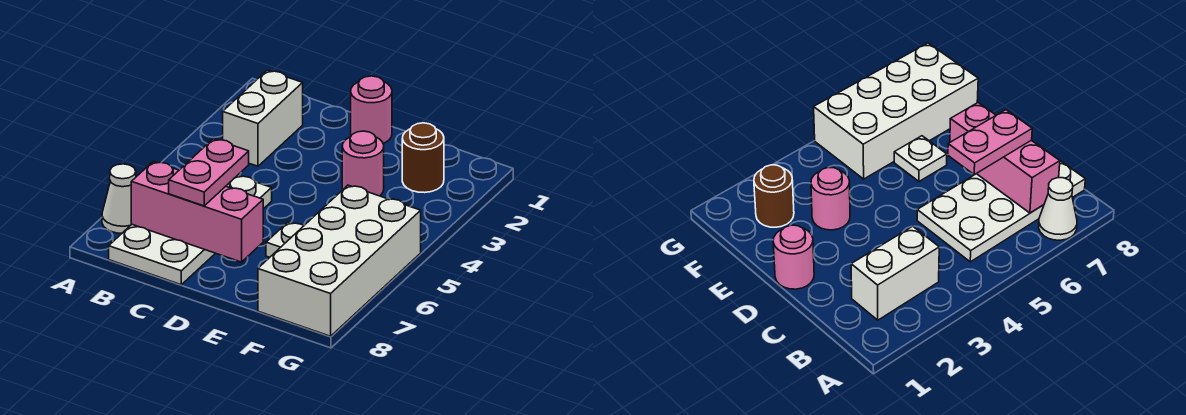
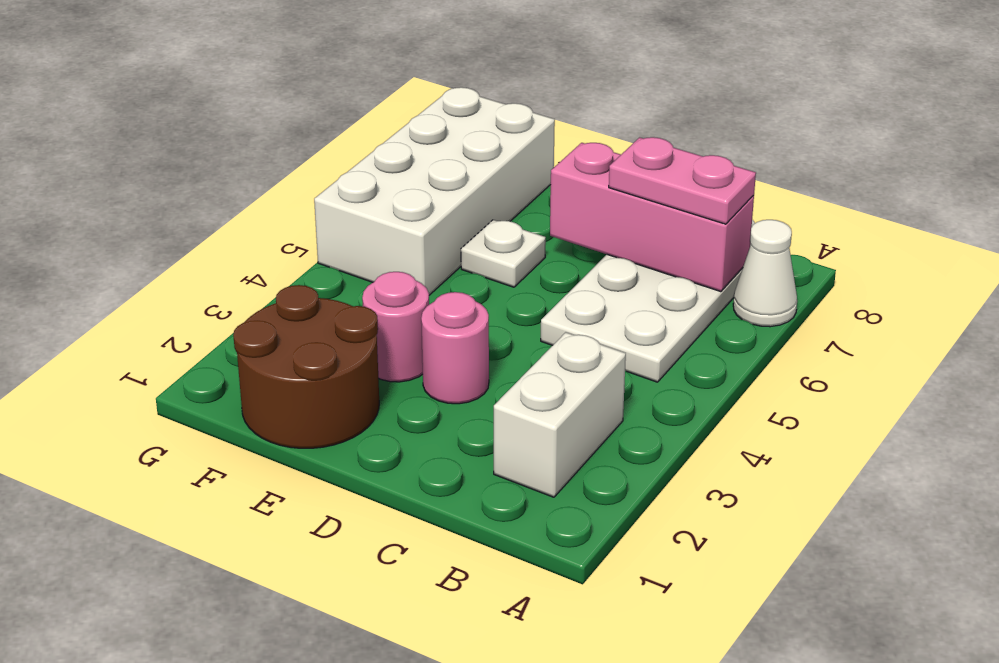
pink 1x2 plate [169,139,249,206] -> pink 1x2 plate turned to [609,137,756,224]
pink 1x1 round brick [351,76,392,143] -> pink 1x1 round brick moved to [421,292,489,404]
brown 1x1 round brick [402,123,444,193] -> brown 2x2 round brick [233,285,379,448]

